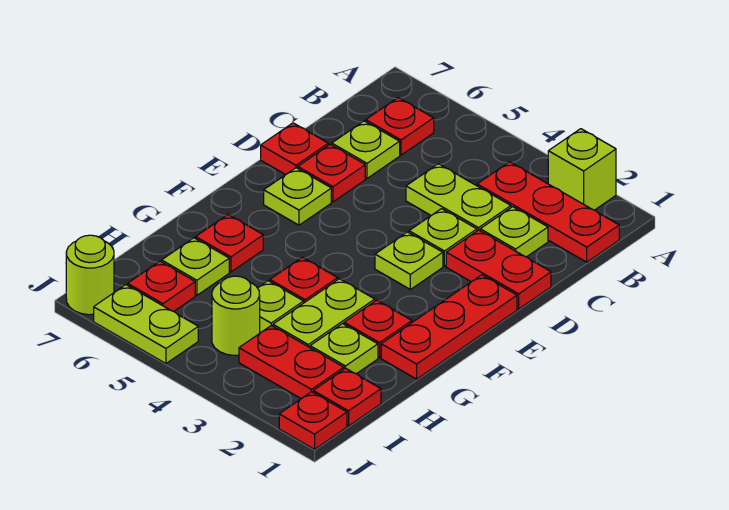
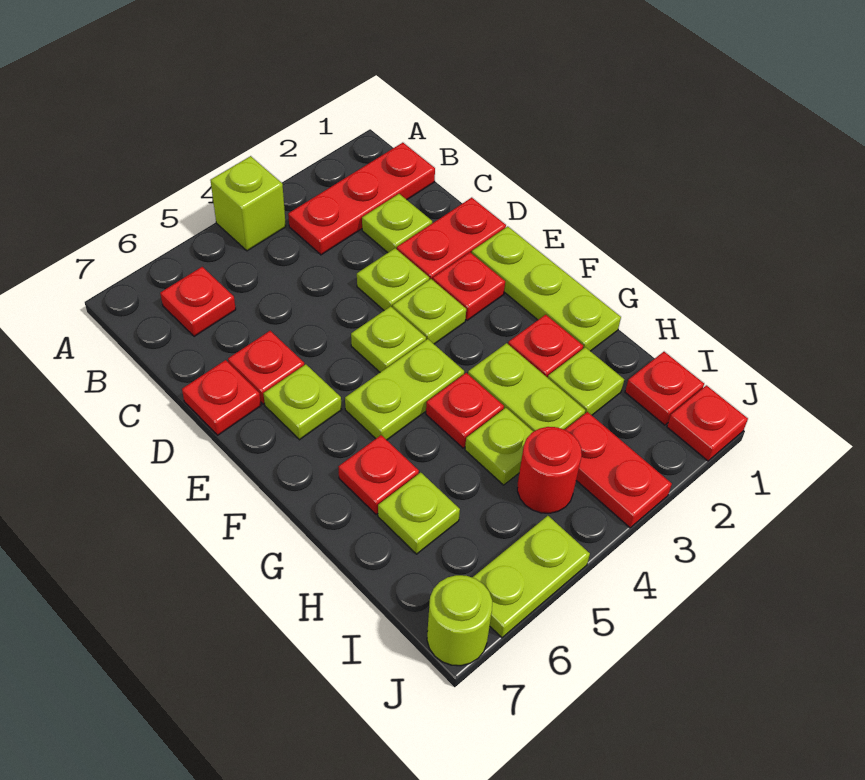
lime 1x1 brick [548,129,616,210] -> lime 1x1 brick moved to [210,156,286,251]
lime 1x2 plate [406,164,511,231] -> lime 1x2 plate moved to [345,339,464,440]
lime 1x1 plate [332,121,400,178] -> lime 1x1 plate moved to [351,306,426,372]
red 1x3 plate [381,275,517,379] -> lime 1x3 plate [472,226,621,351]
red 1x2 plate [239,325,344,399] -> red 1x2 plate turned to [565,412,672,528]
lime 1x1 round brick [212,276,260,355] -> red 1x1 round brick [517,427,582,513]
red 1x1 plate [128,261,195,311] -> red 1x1 plate moved to [433,252,505,320]

